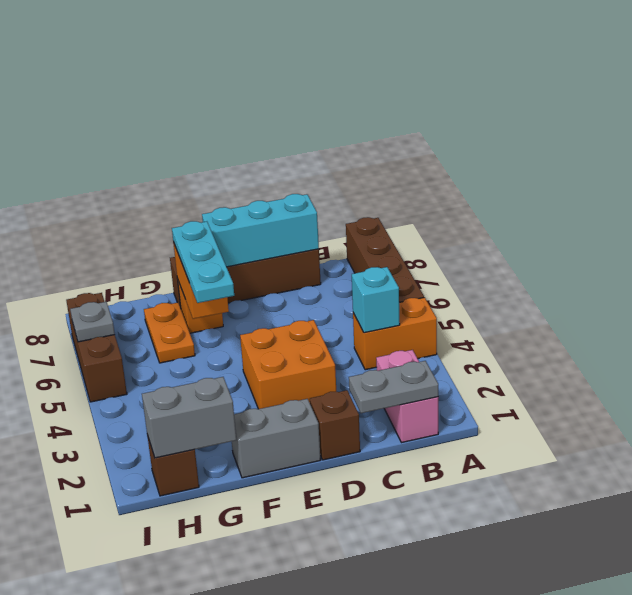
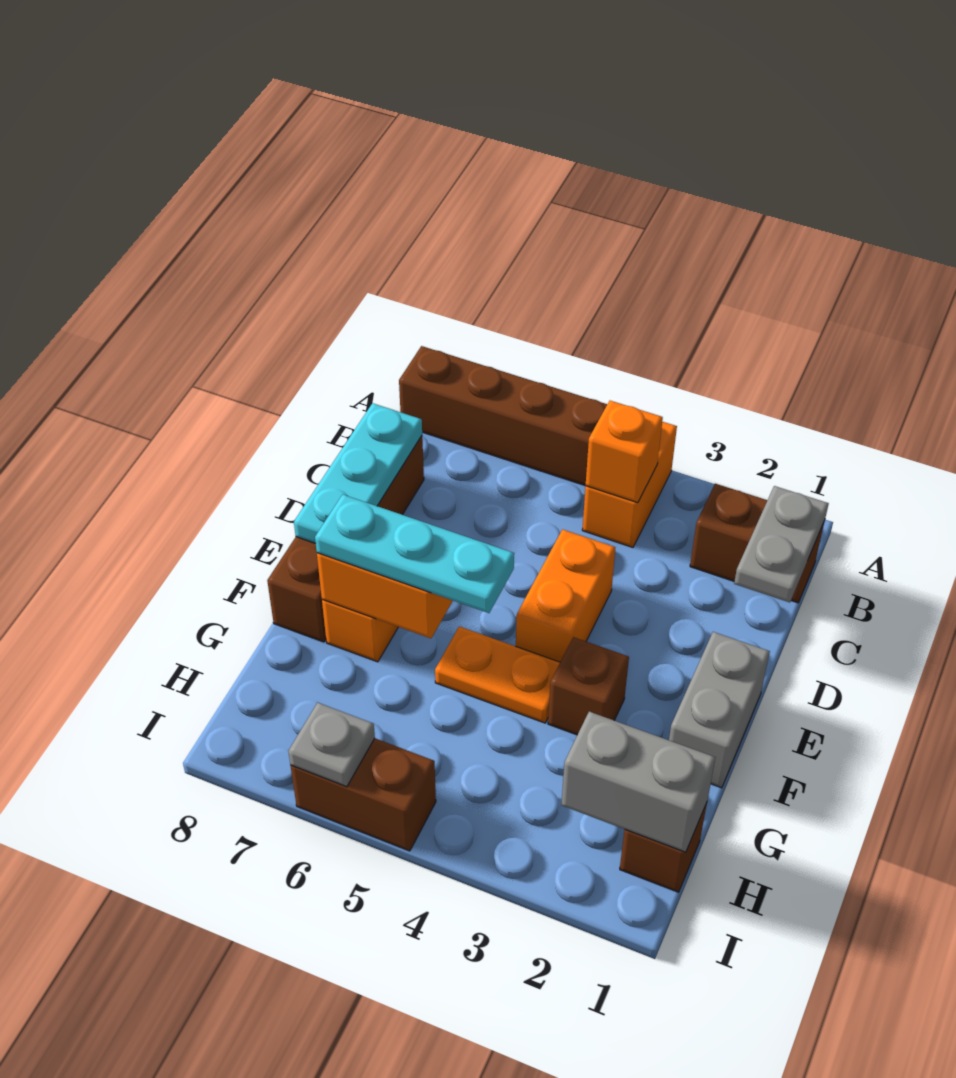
pink 1x2 brick [376,350,438,443] -> brown 1x2 brick [690,484,825,603]
cyan 1x1 brick [352,267,400,333] -> orange 1x1 brick [586,401,663,503]
cyan 1x3 brick [202,194,319,267] -> cyan 1x3 plate [294,403,422,543]
brown 1x1 brick [310,390,360,460] -> brown 1x1 brick moved to [548,637,629,735]
orange 2x2 brick [240,320,336,409] -> orange 1x2 brick [516,529,615,662]
grey 1x2 brick [142,377,236,458] -> grey 1x2 brick turned to [561,712,715,852]
orange 1x2 plate [144,302,195,363] -> orange 1x2 plate moved to [435,626,560,723]
brown 1x3 brick [66,293,127,402] -> brown 1x2 brick [291,738,436,851]

